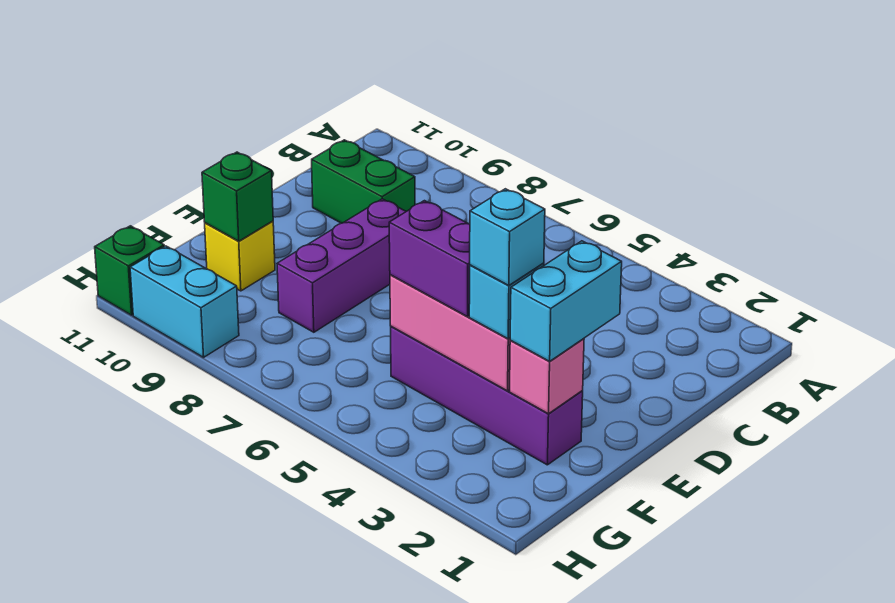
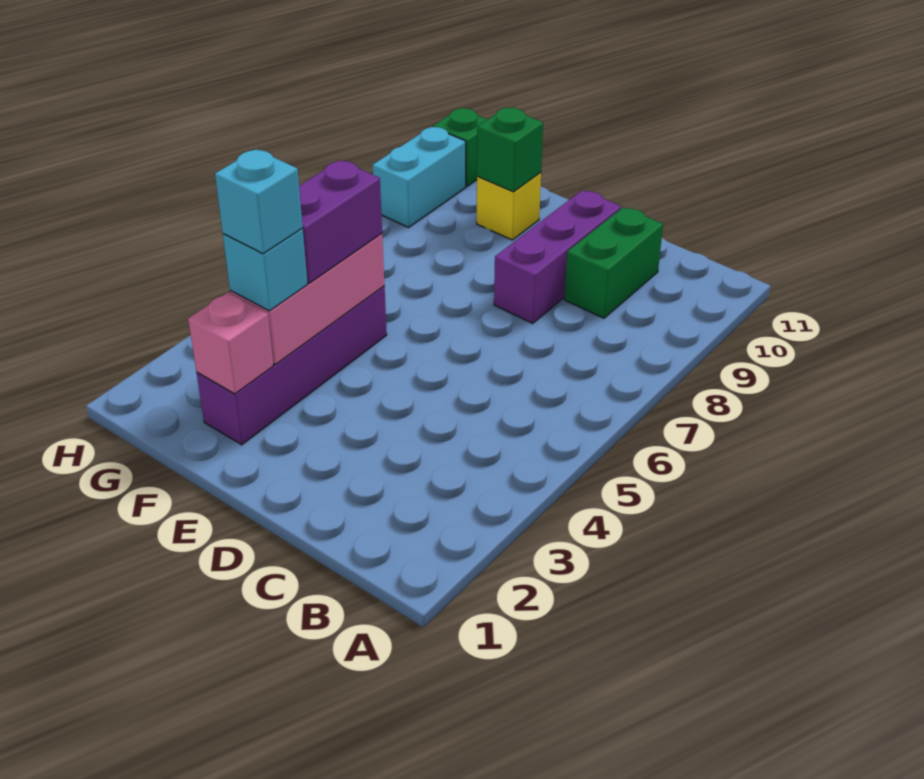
purple 1x3 brick [277,199,406,332] -> purple 1x3 brick turned to [494,190,621,323]
cyan 1x2 brick [510,241,622,361] -> none

